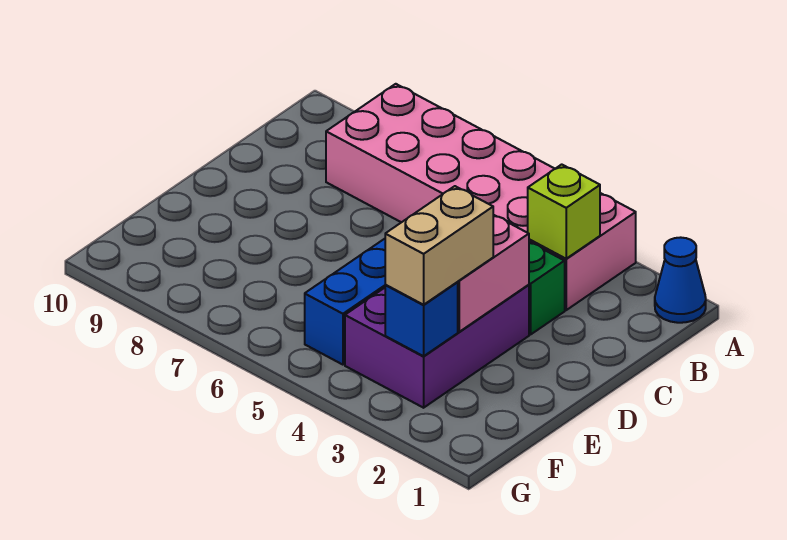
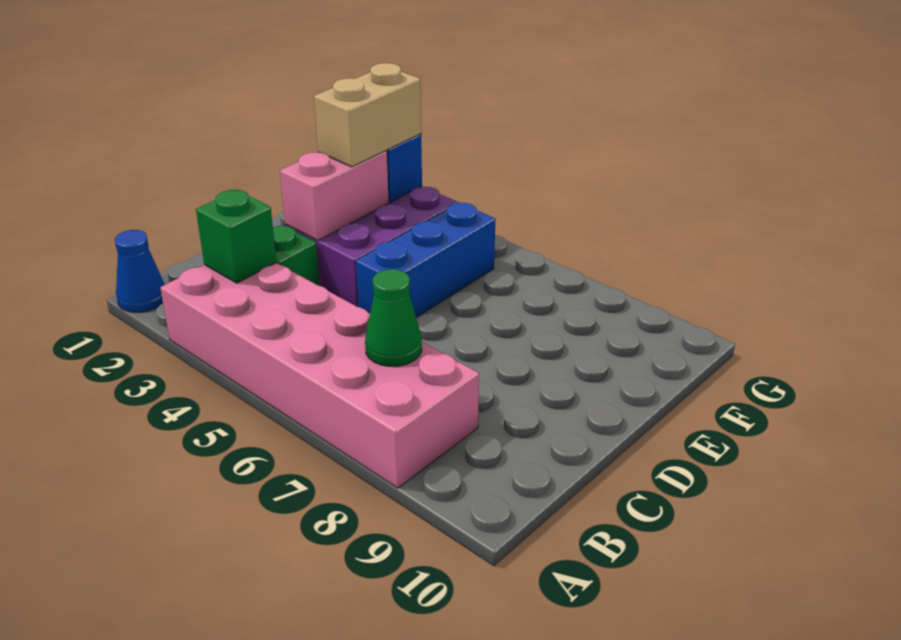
lime 1x1 brick [528,164,600,259] -> green 1x1 brick [196,190,276,283]
none -> green 1x1 cone [365,269,422,366]

